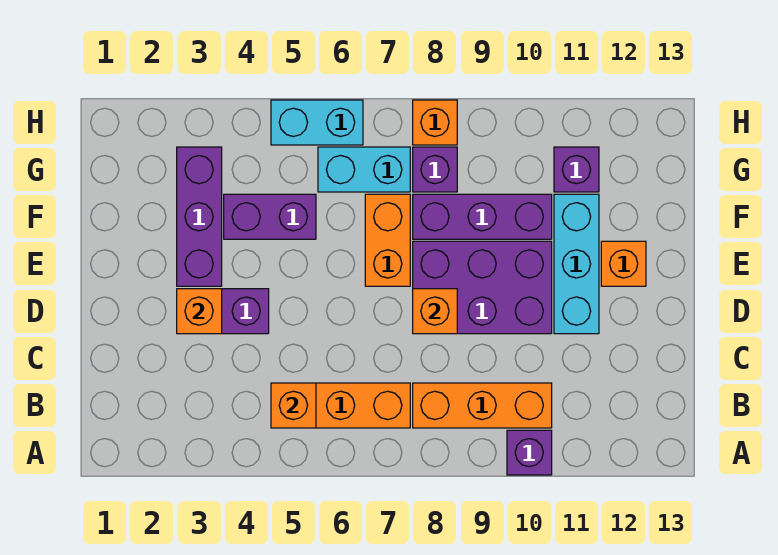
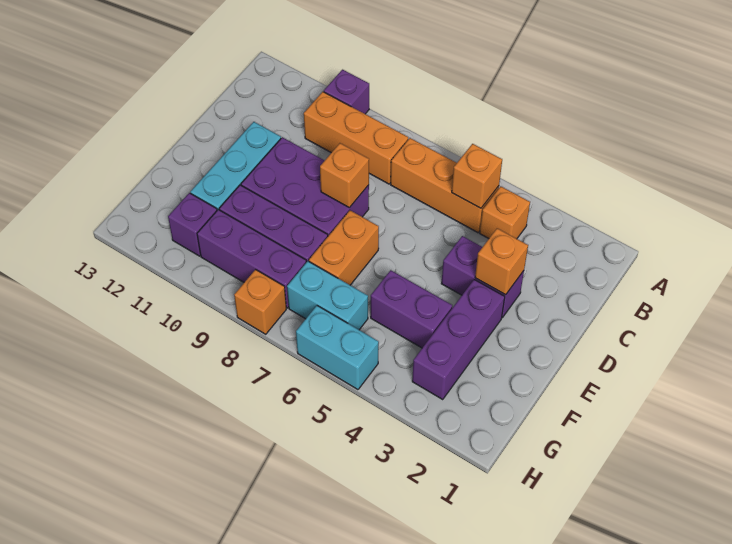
orange 1x1 brick [601,241,646,286] -> orange 1x1 brick moved to [480,186,530,239]
purple 1x1 brick [413,147,457,192] -> purple 1x3 brick [197,210,306,308]

